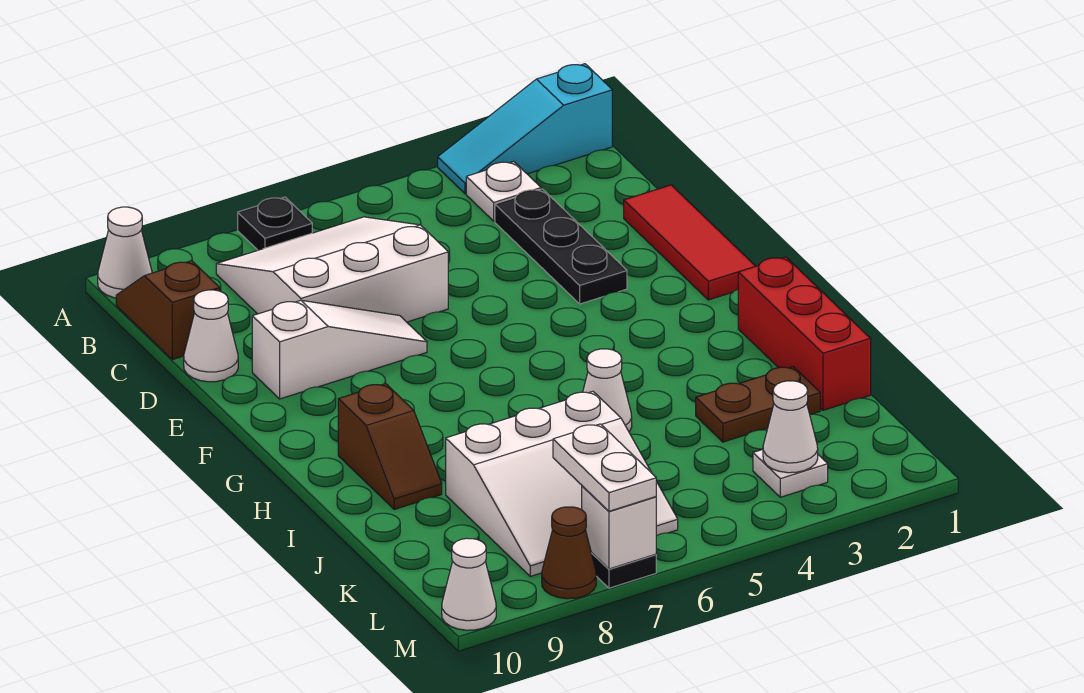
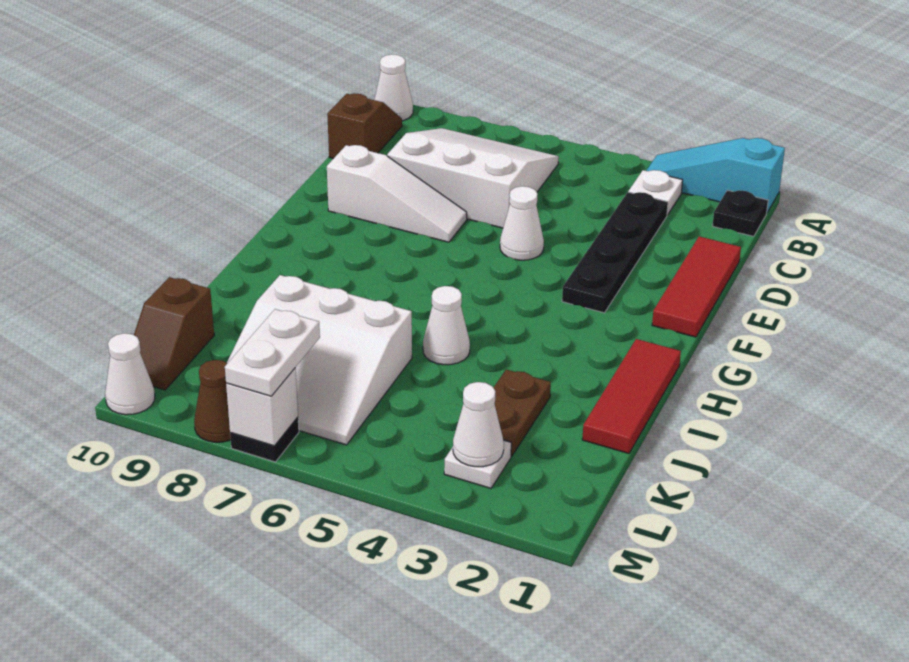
black 1x1 plate [238,197,312,250] -> black 1x1 plate moved to [713,190,768,236]
black 1x3 plate [495,189,627,304] -> black 1x4 plate [562,192,668,313]
white 1x1 cone [184,290,238,382] -> white 1x1 cone moved to [500,186,544,260]
red 1x3 brick [738,257,871,410] -> red 1x3 tile [582,339,681,454]
brown 1x2 slope [338,384,442,509] -> brown 1x2 slope moved to [134,277,214,390]
brown 1x2 plate [696,367,820,442] -> brown 1x2 plate turned to [493,369,551,456]

